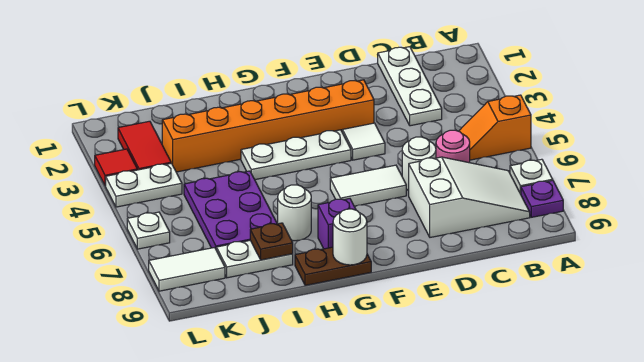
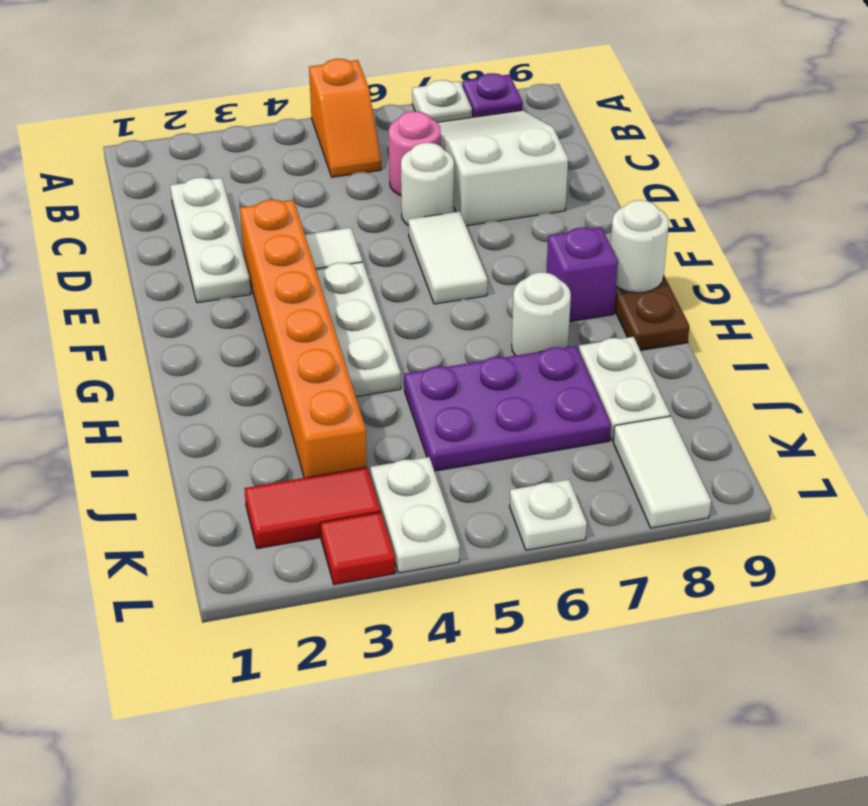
white 1x3 plate [378,47,442,126] -> white 1x3 plate turned to [170,177,251,303]
brown 1x1 plate [250,223,293,260] -> none

